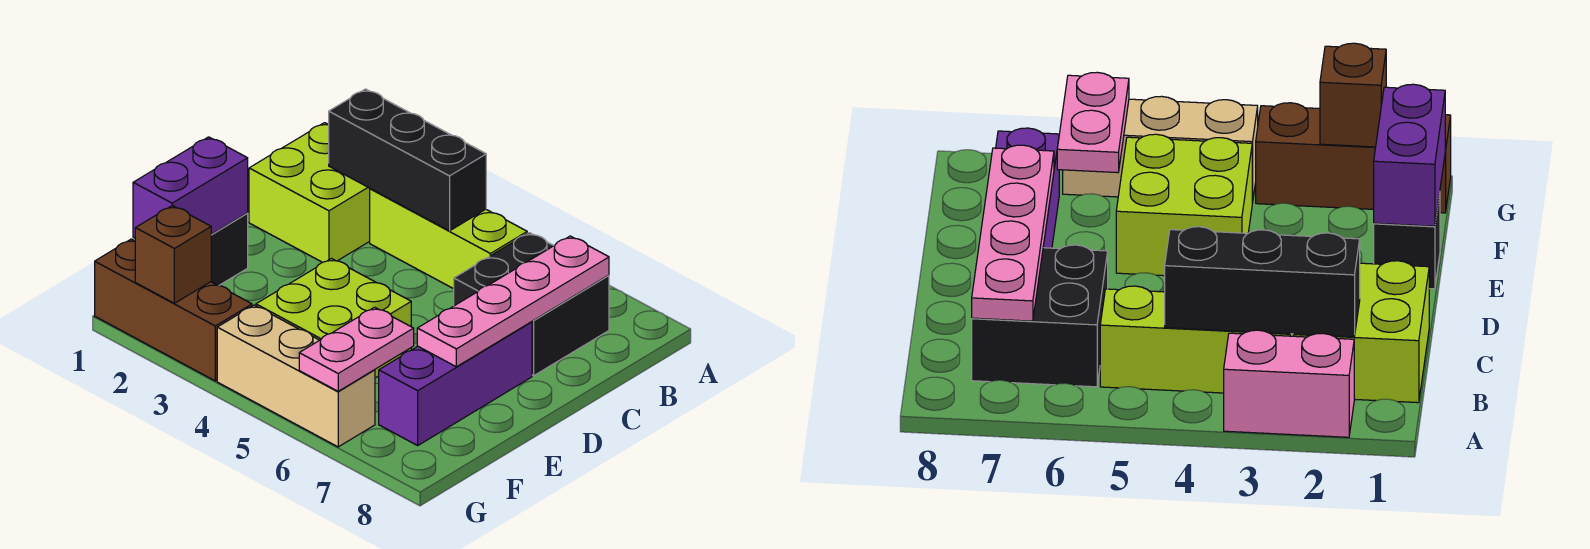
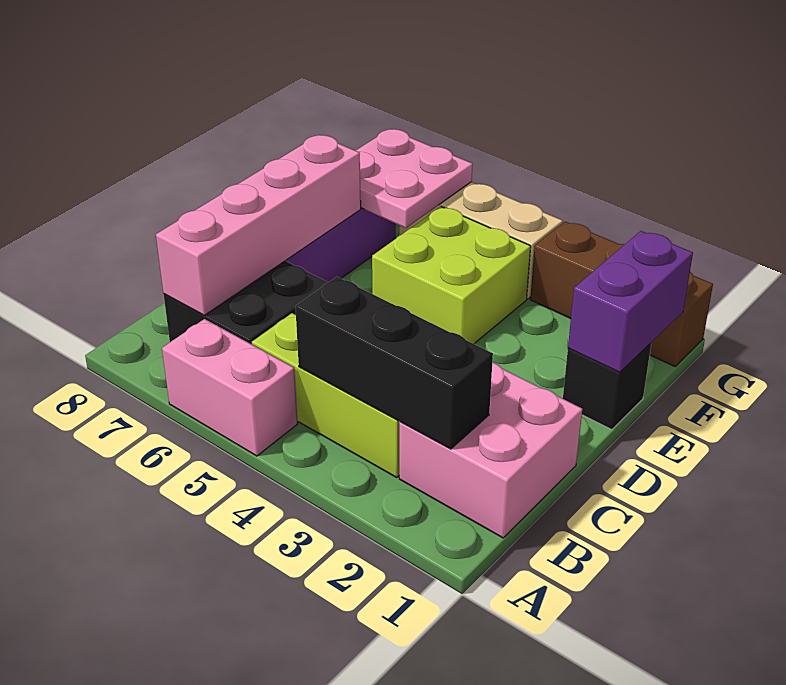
pink 1x2 brick [1224,330,1354,437] -> pink 1x2 brick moved to [162,319,298,456]
lime 2x2 brick [249,123,370,262] -> pink 2x2 brick [399,363,583,538]
pink 1x4 plate [417,236,609,367] -> pink 1x4 brick [156,135,361,315]
pink 1x2 plate [299,307,414,391] -> pink 2x2 plate [356,129,473,228]
brown 1x1 brick [135,206,211,303] -> none

